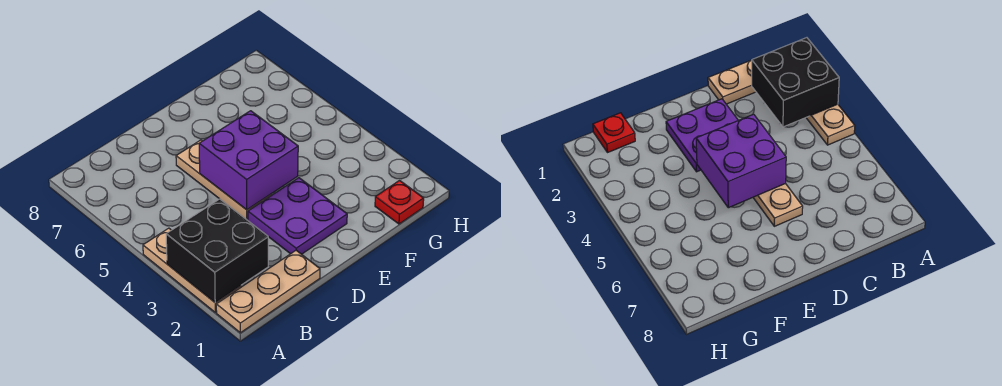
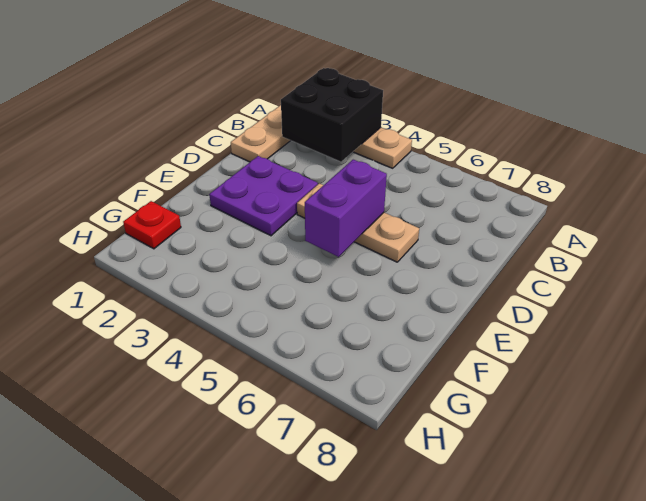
purple 2x2 brick [199,111,298,210] -> purple 1x2 brick [305,160,387,257]

